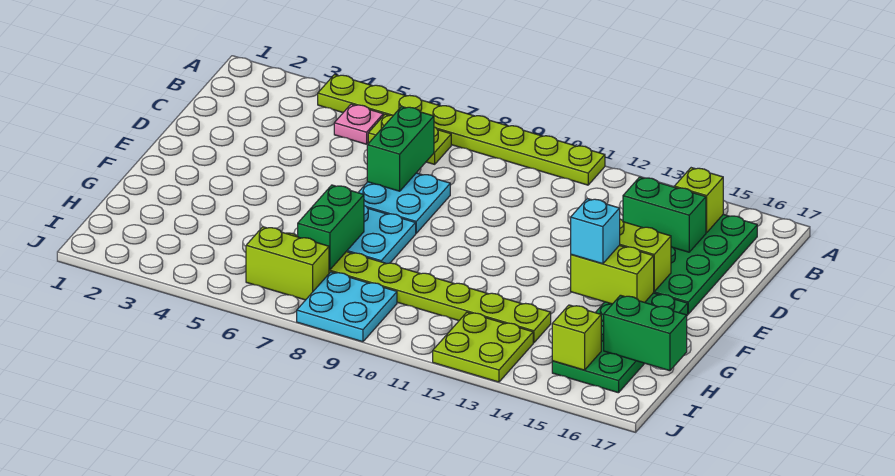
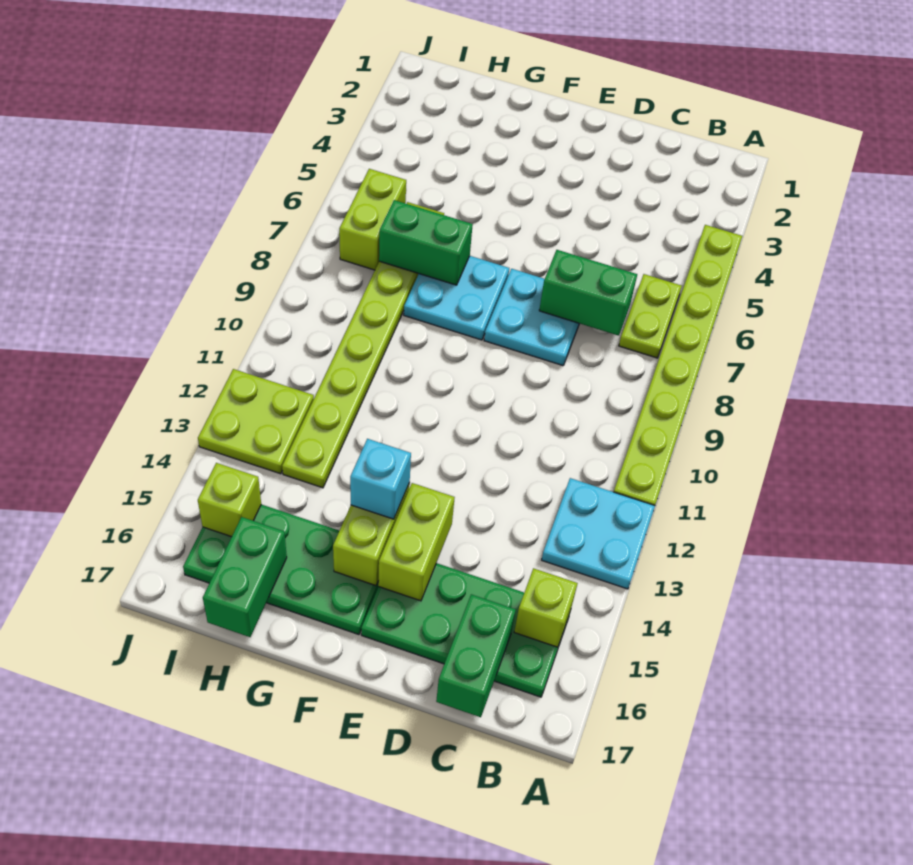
pink 1x1 plate [334,104,383,144] -> none
green 1x2 brick [623,177,706,252] -> green 1x2 brick moved to [436,594,516,717]
cyan 2x2 plate [297,272,397,342] -> cyan 2x2 plate moved to [542,478,655,589]

